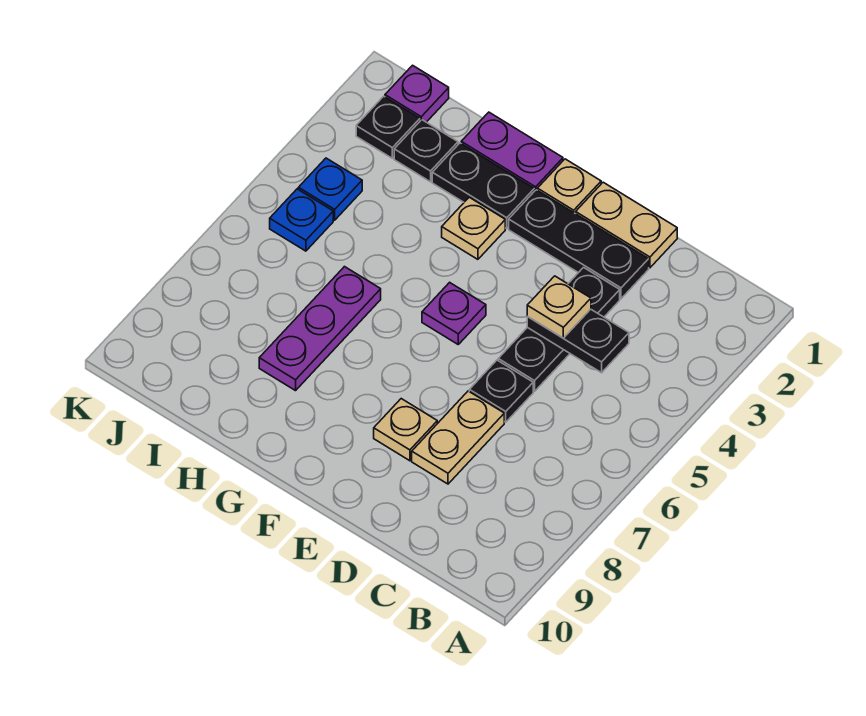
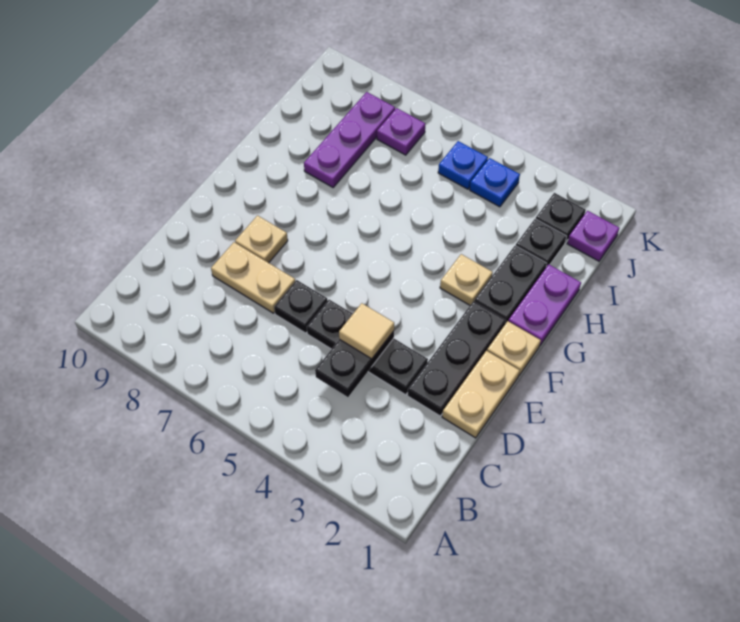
tan 1x1 plate [527,276,591,338] -> tan 1x1 tile [339,303,394,359]
purple 1x1 plate [422,282,486,344] -> purple 1x1 plate moved to [377,108,425,155]
purple 1x3 plate [259,267,381,391] -> purple 1x3 plate turned to [304,92,395,187]

